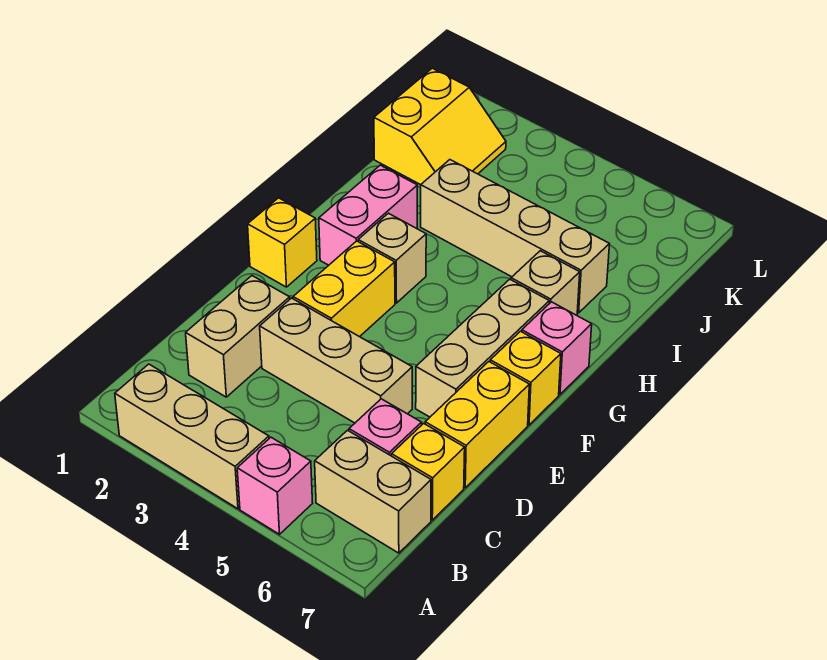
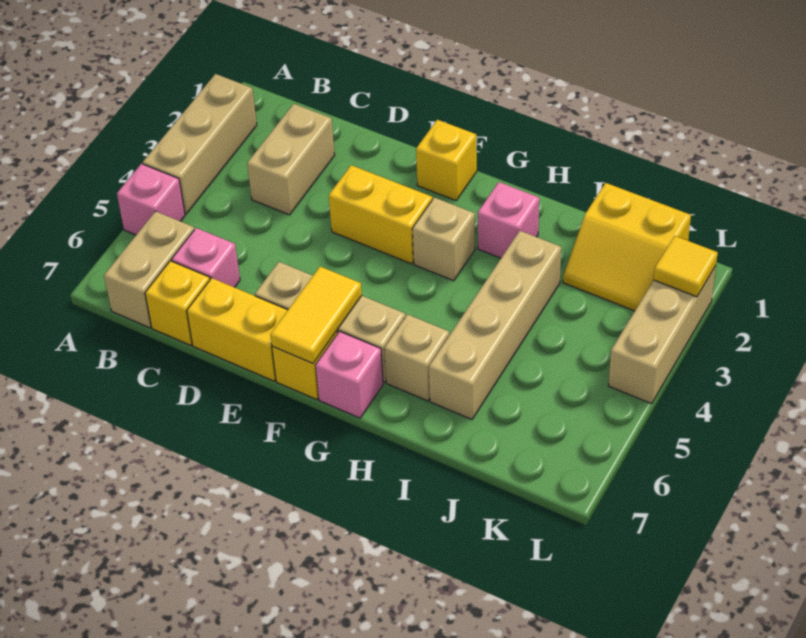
tan 1x2 brick [186,276,290,397] -> tan 1x2 brick turned to [247,104,335,215]
tan 1x3 brick [260,298,412,423] -> tan 1x3 brick moved to [608,266,716,404]
none -> yellow 1x2 tile [270,267,362,363]
pink 1x2 brick [319,165,417,265] -> pink 1x1 brick [478,182,539,258]
none -> yellow 1x1 tile [654,236,718,297]

